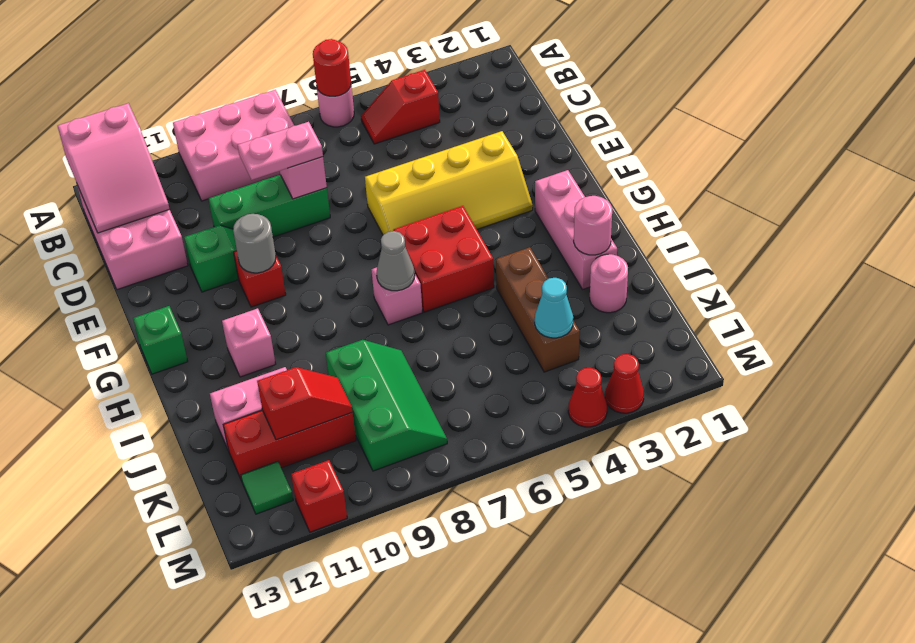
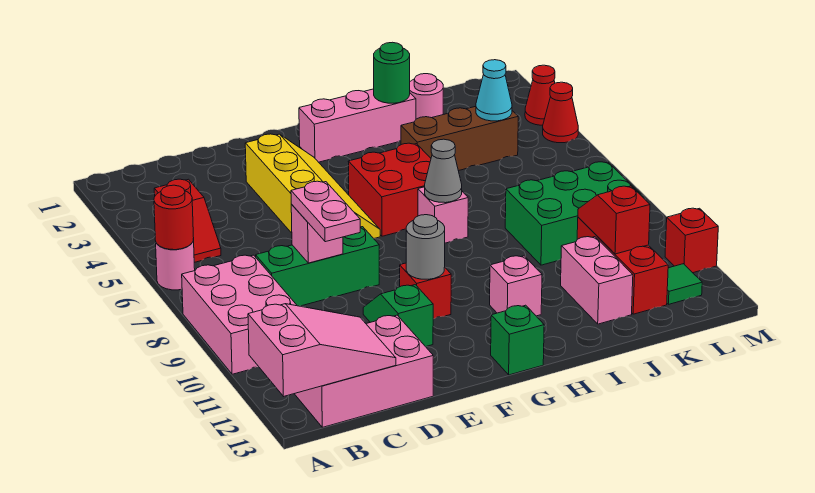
green 1x3 brick [209,175,330,237] -> green 1x3 brick turned to [256,227,379,306]
pink 1x1 round brick [574,196,612,255] -> green 1x1 round brick [374,42,410,103]
green 2x3 slope [326,340,447,471] -> green 2x3 brick [505,162,645,265]

